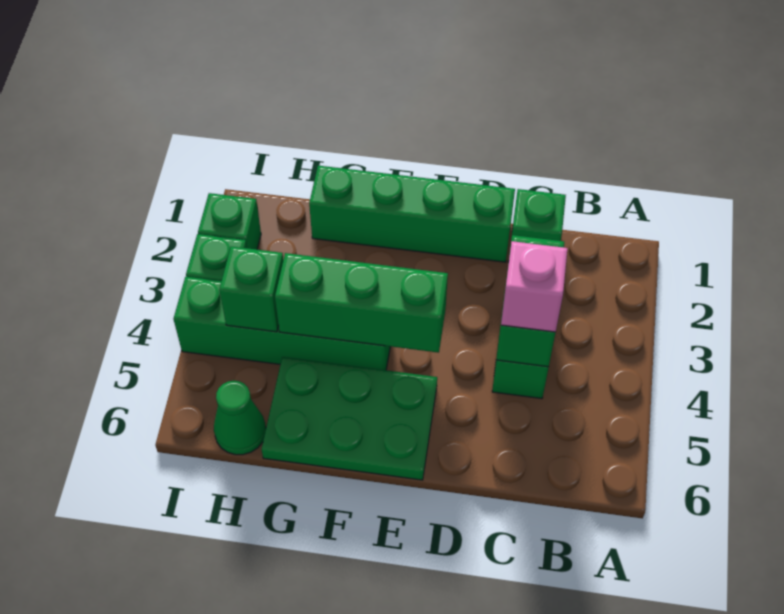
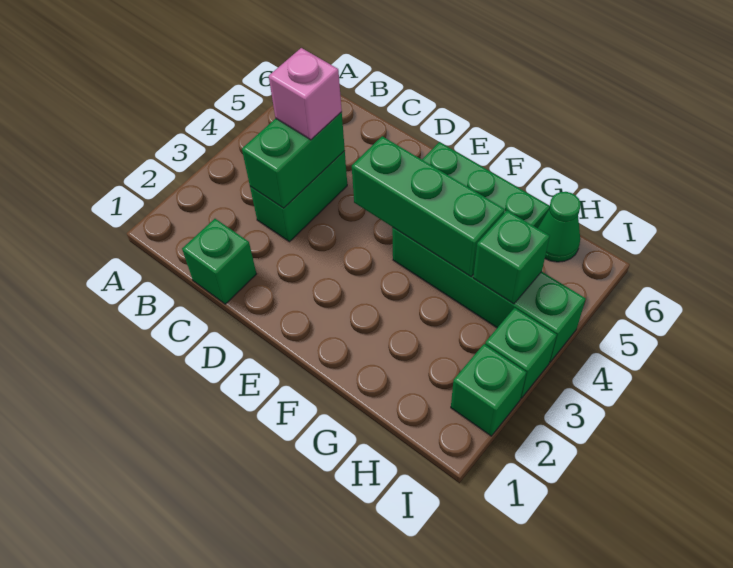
green 1x4 brick [309,166,515,262] -> none

